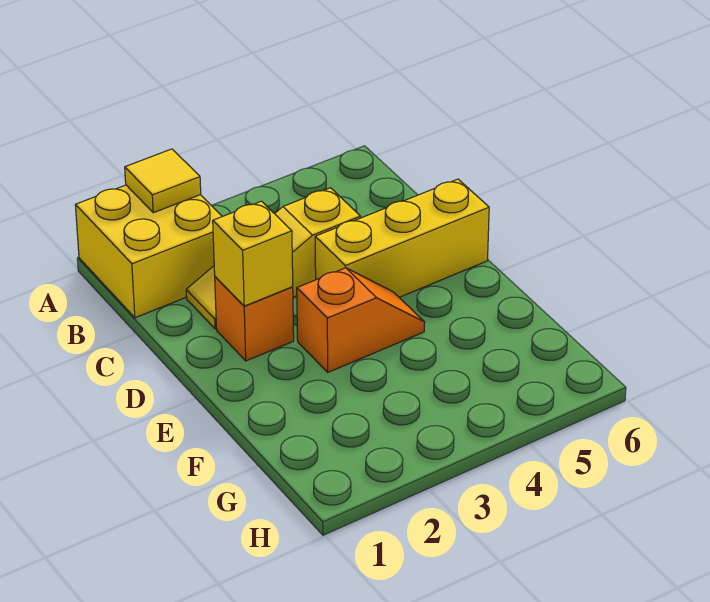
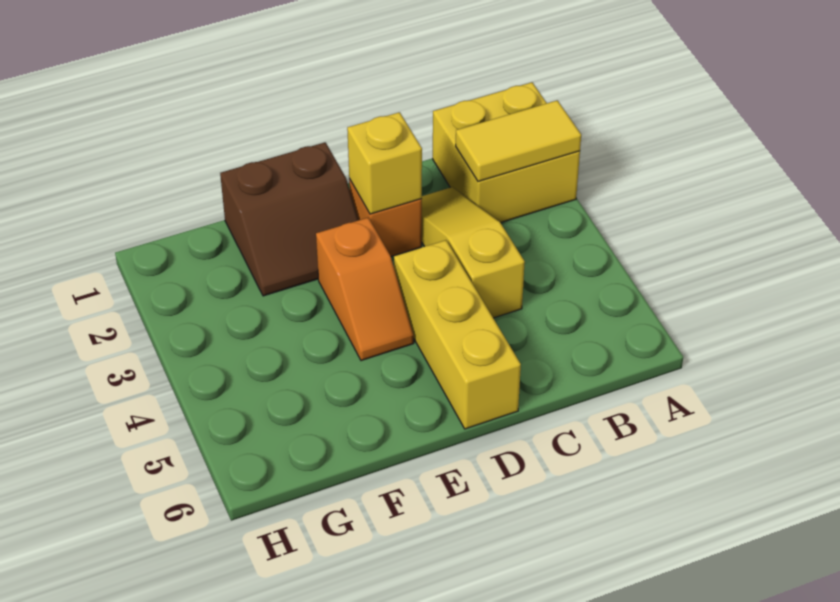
yellow 1x1 tile [125,149,201,213] -> yellow 1x2 tile [456,100,581,181]
none -> brown 2x2 slope [220,142,358,296]

